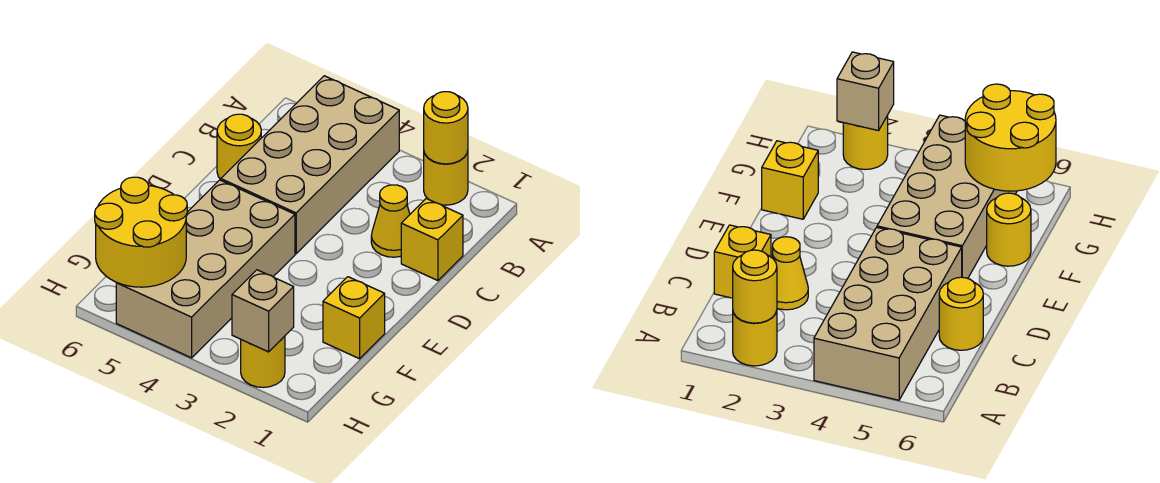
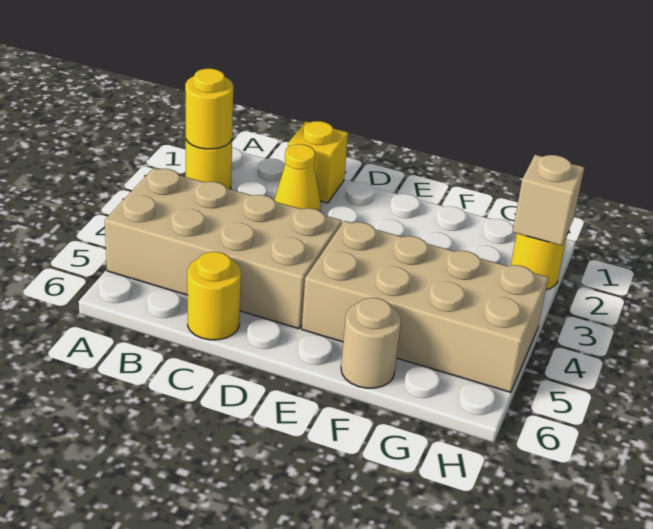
yellow 1x1 brick [323,277,385,359] -> none
yellow 1x1 round brick [987,193,1031,266] -> tan 1x1 round brick [341,298,401,388]
yellow 2x2 round brick [95,177,187,287] -> none

